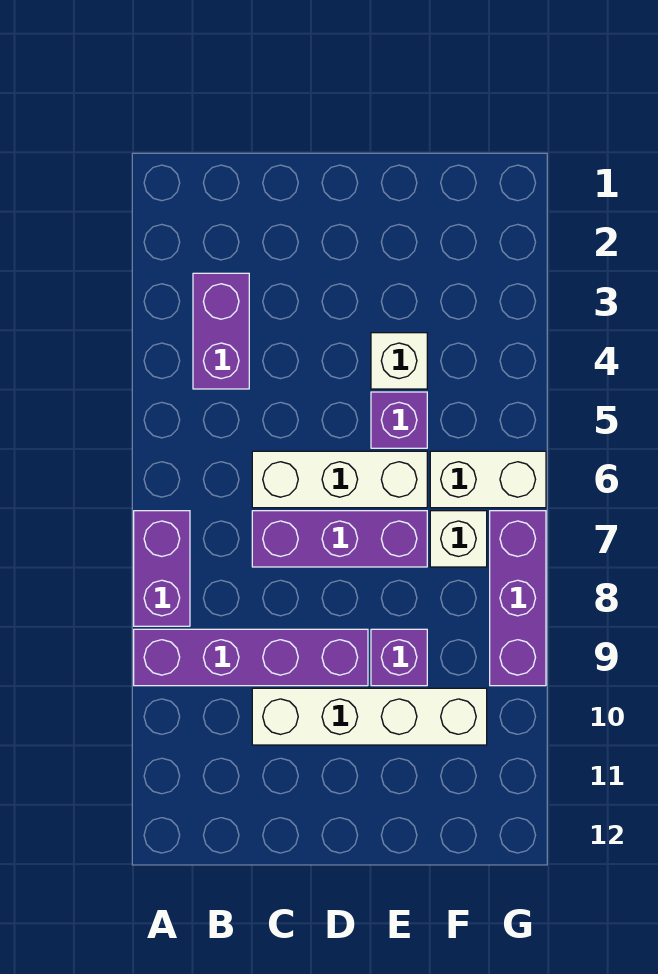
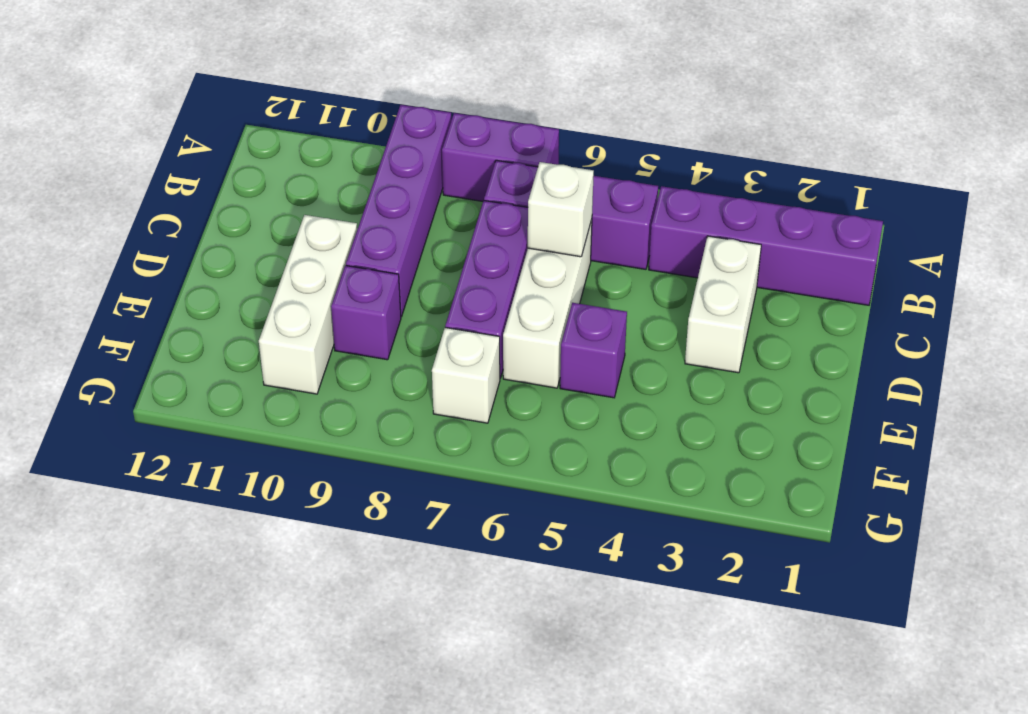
purple 1x2 brick [193,273,249,389] -> purple 1x4 brick [649,186,883,305]
white 1x4 brick [252,688,487,745] -> white 1x3 brick [259,215,357,394]
white 1x1 brick [371,333,427,389] -> white 1x1 brick moved to [528,162,594,257]
white 1x2 brick [430,451,546,508] -> white 1x2 brick moved to [685,236,761,373]
purple 1x3 brick [490,511,546,686] -> purple 1x3 brick moved to [484,160,658,269]

